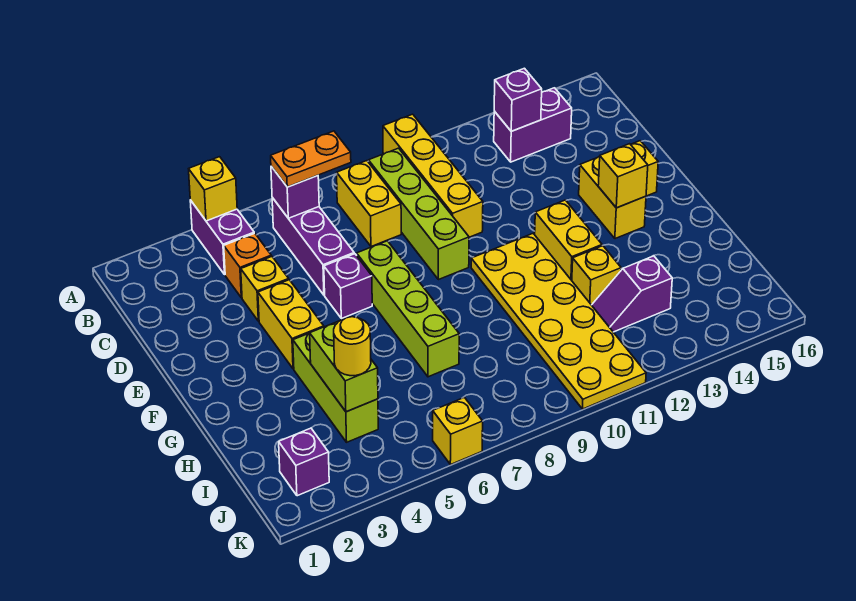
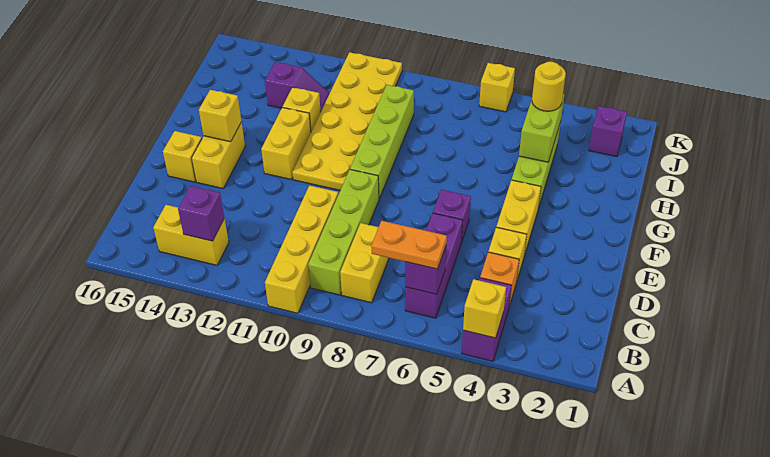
purple 1x2 brick [494,88,572,162] -> yellow 1x2 brick [153,205,229,265]
lime 1x4 brick [357,241,459,377] -> lime 1x4 brick moved to [350,85,414,199]

